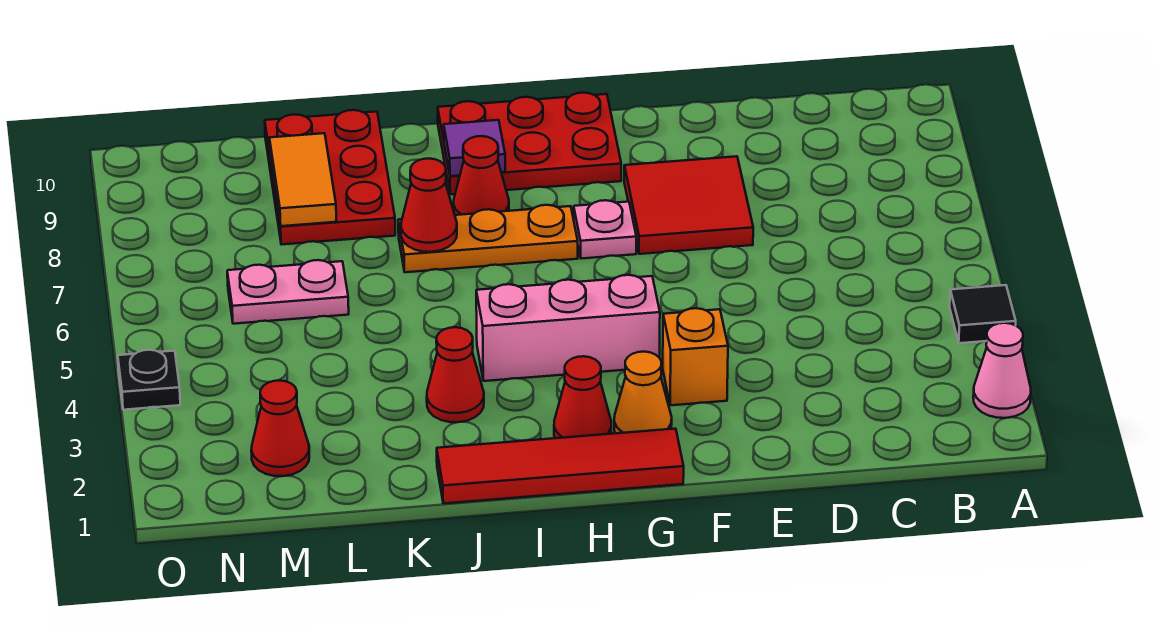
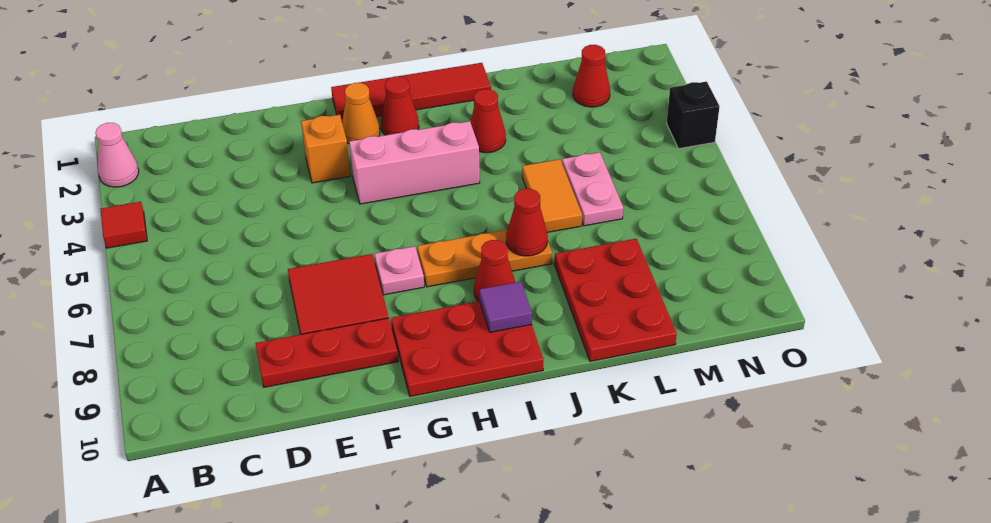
black 1x1 tile [950,285,1016,343] -> red 1x1 tile [101,202,147,248]
none -> red 1x3 plate [255,318,398,387]
pink 1x2 plate [227,260,349,324] -> pink 1x2 plate turned to [562,152,623,226]
orange 1x2 tile [269,133,336,226] -> orange 1x2 tile moved to [522,159,582,232]
black 1x1 plate [118,350,180,410] -> black 1x1 brick [667,81,720,149]

